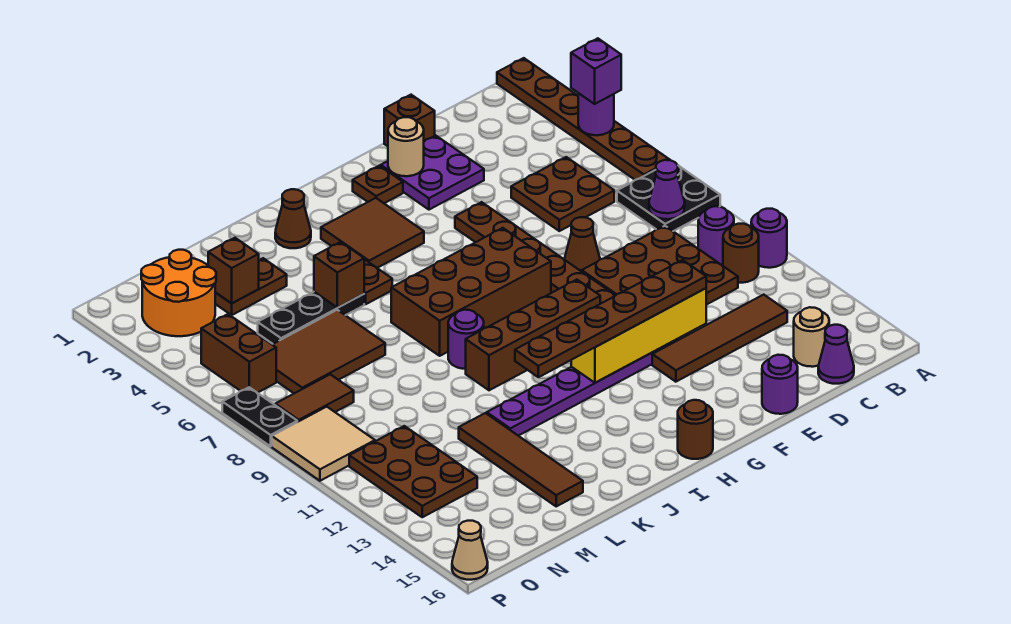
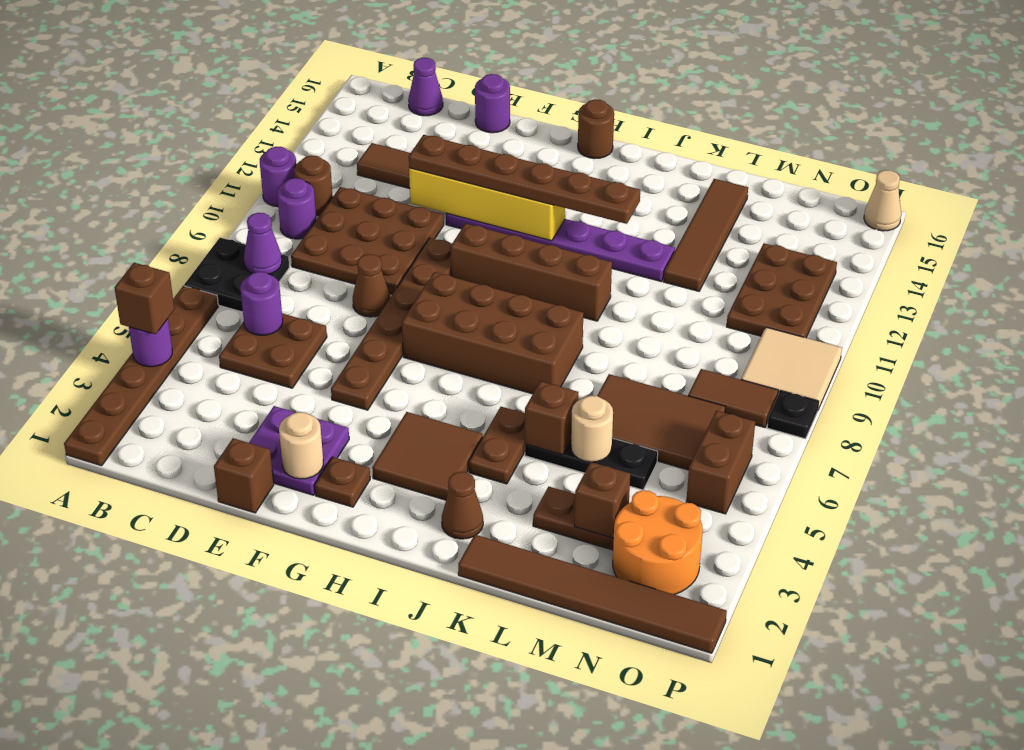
purple 1x1 brick [571,38,621,104] -> brown 1x1 brick [114,263,175,334]
tan 1x1 round brick [794,307,829,367] -> tan 1x1 round brick moved to [571,396,613,462]
purple 1x1 round brick [448,310,484,369] -> purple 1x1 round brick moved to [240,272,283,335]
none -> brown 1x6 tile [458,535,727,653]
black 1x2 plate [222,387,297,446] -> black 1x1 plate [767,391,819,439]

